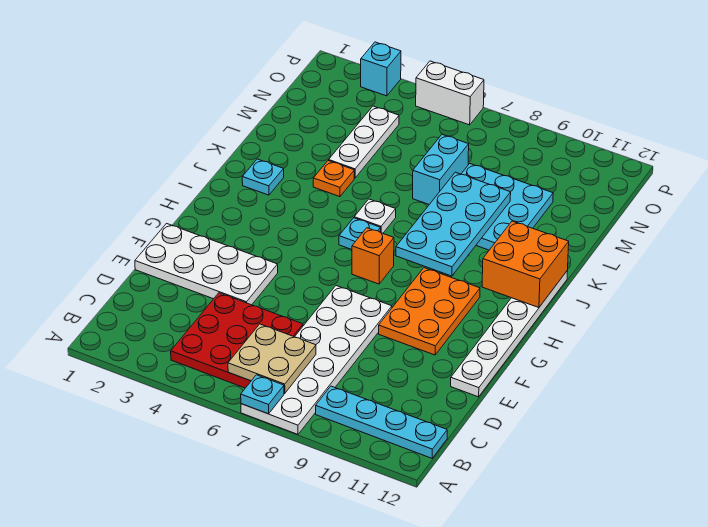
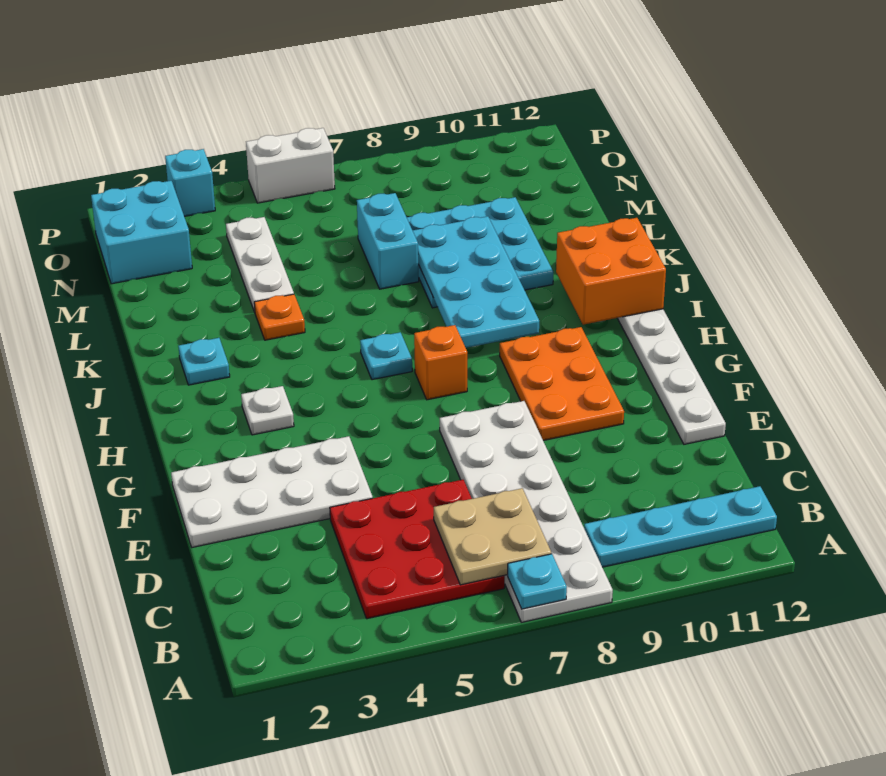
white 1x1 plate [354,199,396,233] -> white 1x1 plate moved to [241,386,294,435]
none -> cyan 2x2 brick [91,181,192,284]

